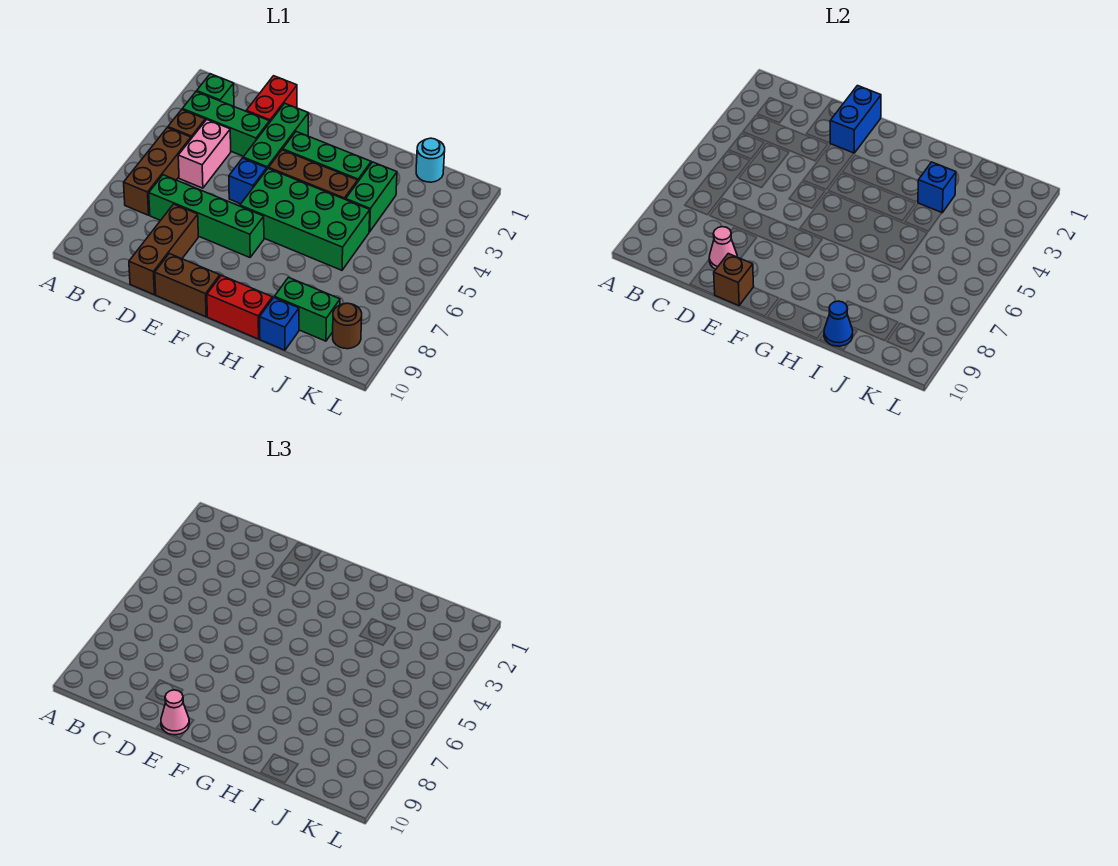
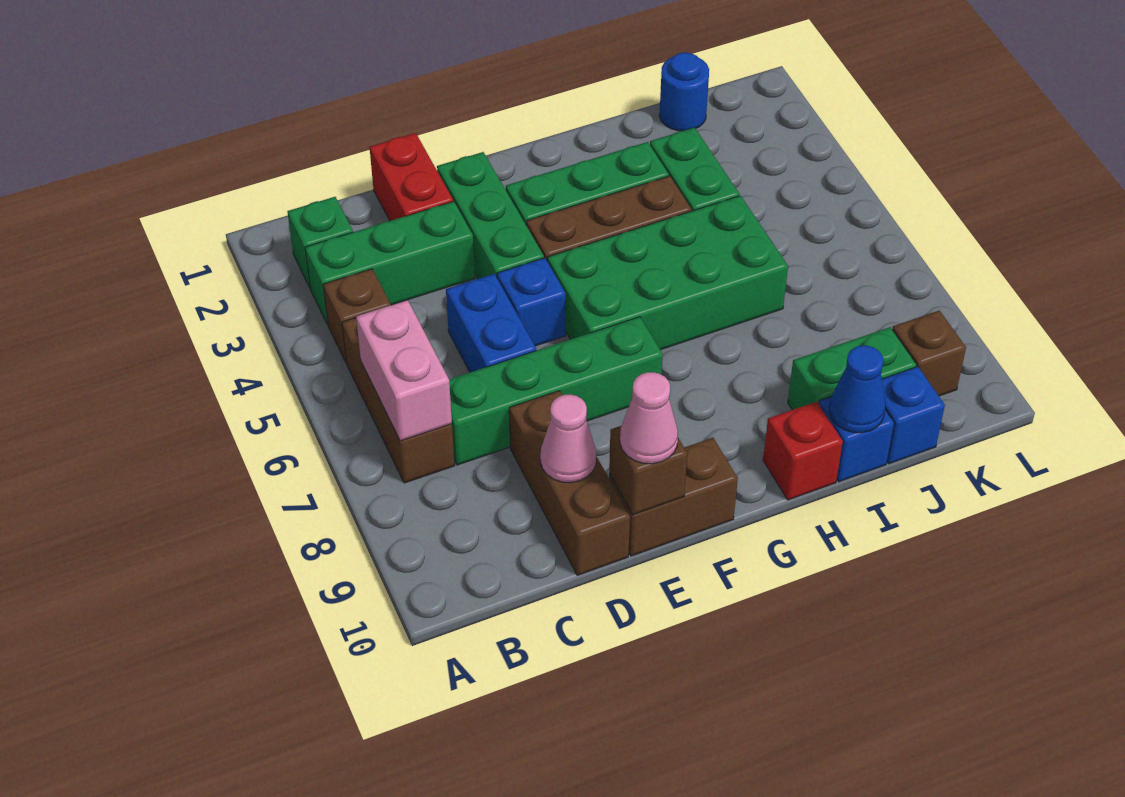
pink 1x2 brick [178,120,231,188] -> pink 1x2 brick moved to [356,300,452,441]
blue 1x2 brick [830,86,881,153] -> blue 1x2 brick moved to [446,274,536,372]
red 1x2 brick [207,275,272,339] -> red 1x1 brick [763,402,843,500]
blue 1x1 brick [918,162,956,213] -> blue 1x1 brick moved to [882,367,945,464]
cyan 1x1 round brick [416,138,445,182] -> blue 1x1 round brick [659,53,709,131]
brown 1x1 round brick [333,303,362,349] -> brown 1x1 brick [892,310,966,396]

